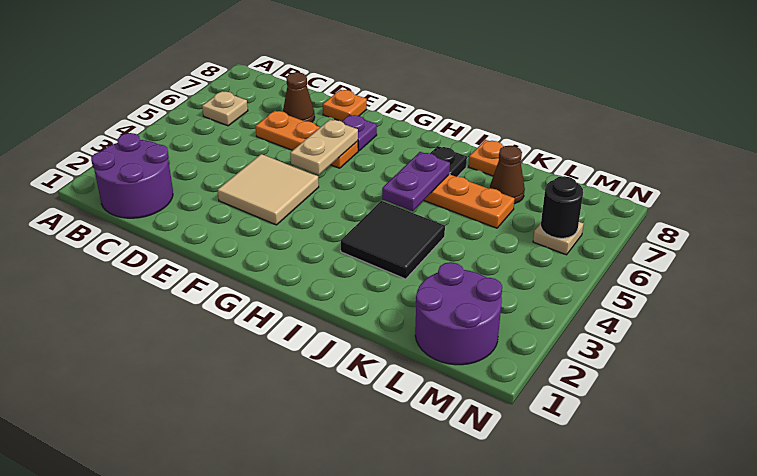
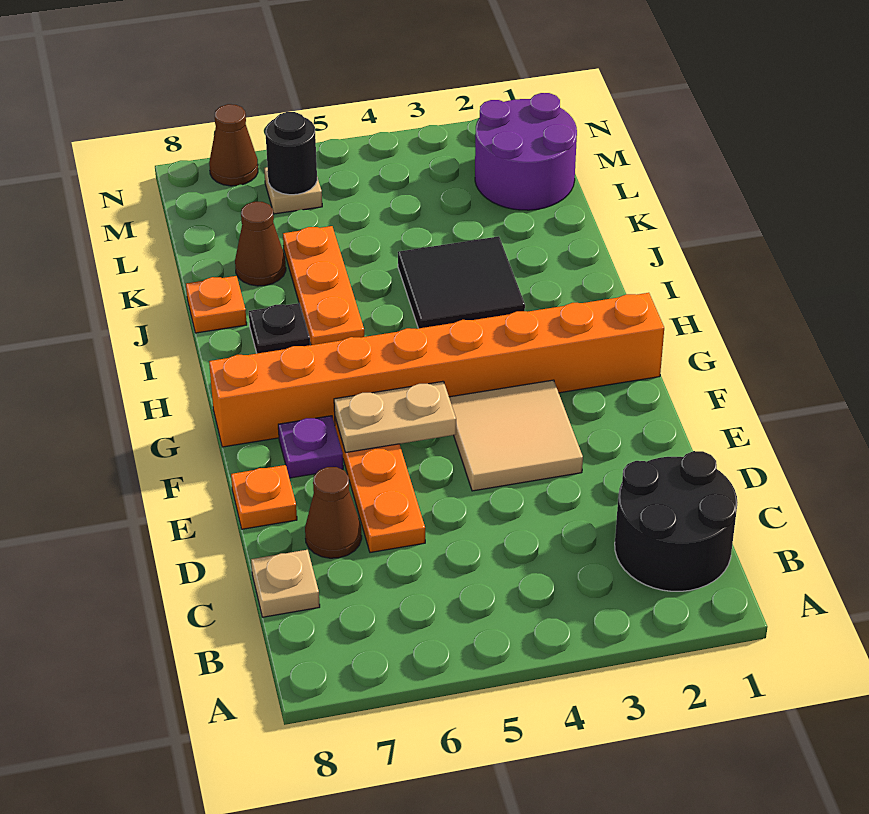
purple 2x2 round brick [91,133,173,218] -> black 2x2 round brick [615,451,738,591]
tan 1x1 plate [202,91,248,126] -> tan 1x1 plate moved to [251,550,320,617]
none -> orange 1x8 brick [209,293,664,447]
purple 1x2 plate [382,152,450,211] -> none
none -> brown 1x1 cone [209,104,258,186]

